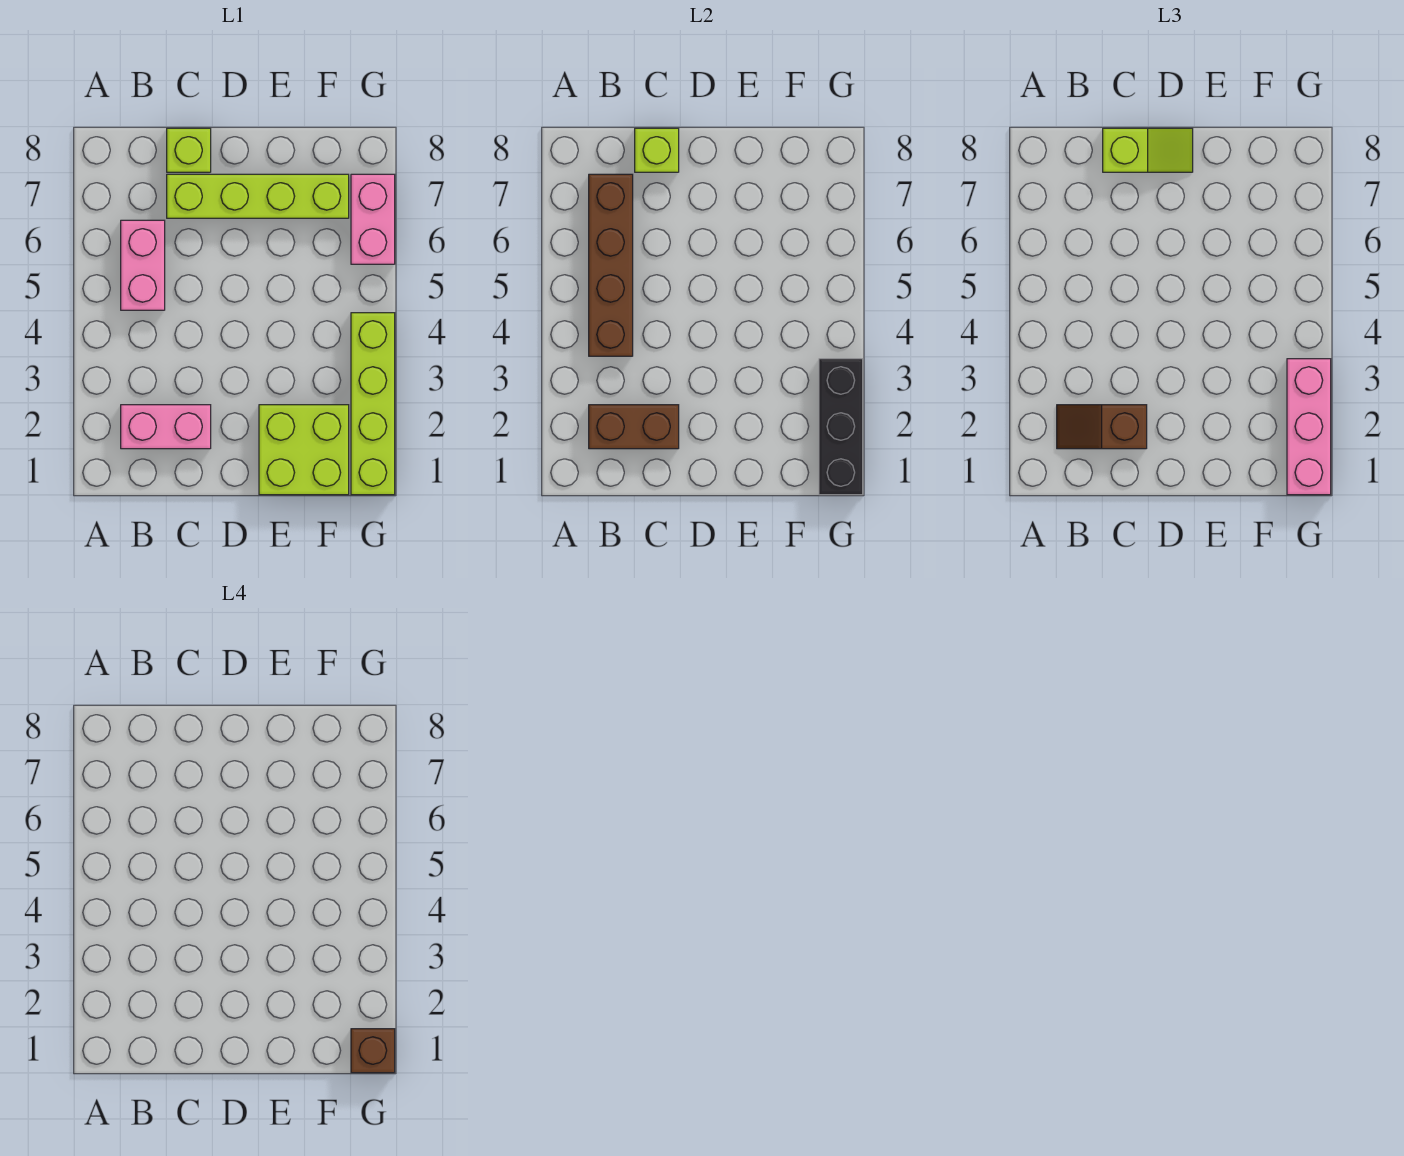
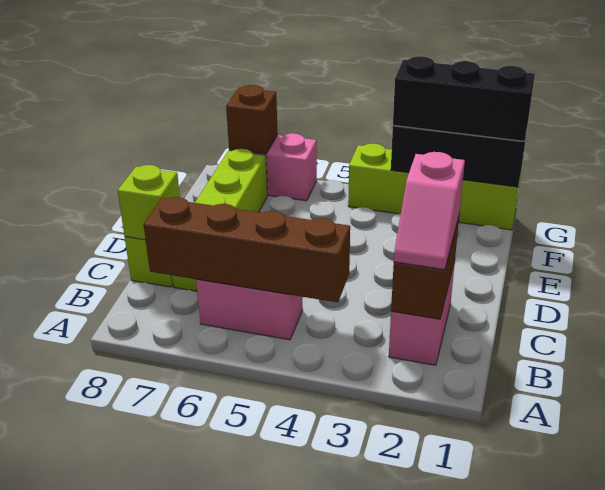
brown 1x2 slope [1057,405,1147,449] -> pink 1x2 slope [394,152,465,270]
lime 1x2 slope [1103,128,1193,172] -> none
lime 2x2 brick [259,405,349,495] -> none
pink 1x3 brick [1287,359,1331,495] -> black 1x3 brick [393,56,535,141]
brown 1x1 brick [351,1029,395,1073] -> brown 1x1 brick moved to [226,85,278,154]

